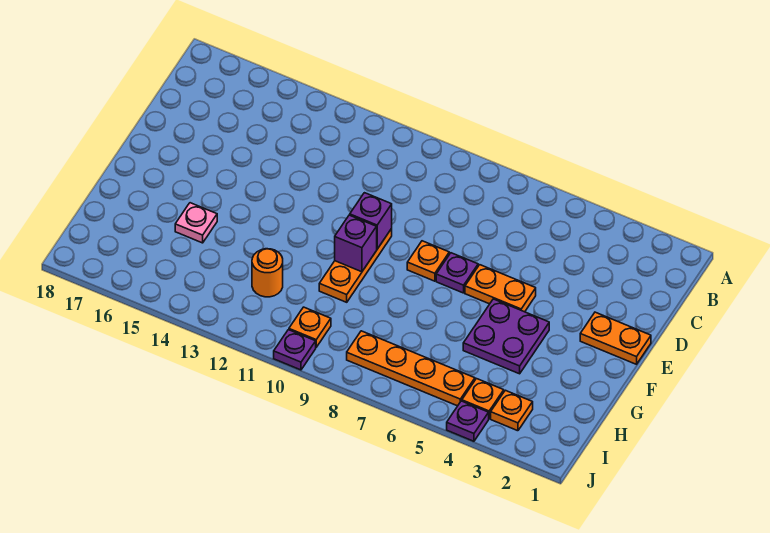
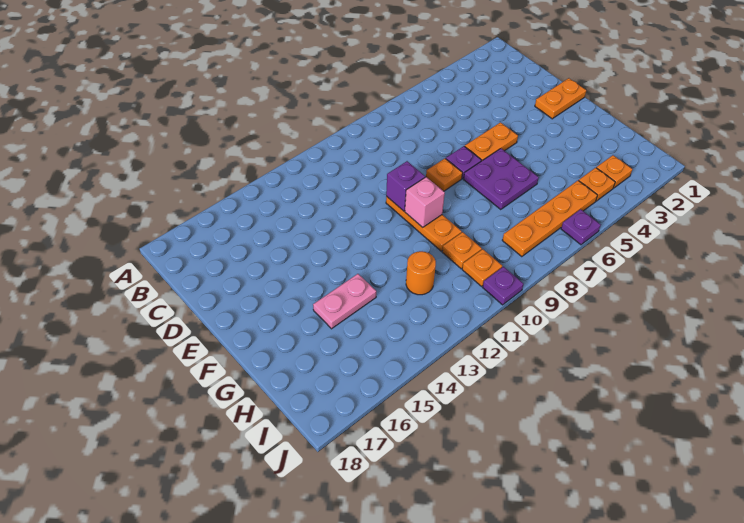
purple 2x2 plate [463,299,549,374] -> purple 2x2 plate moved to [464,149,539,210]
purple 1x1 brick [335,215,377,272] -> pink 1x1 brick [405,177,445,227]
pink 1x1 plate [175,203,217,243] -> pink 1x2 plate [313,274,376,329]
none -> orange 1x1 plate [442,232,482,269]
purple 1x1 plate [447,401,489,441] -> purple 1x1 plate moved to [561,209,601,245]

